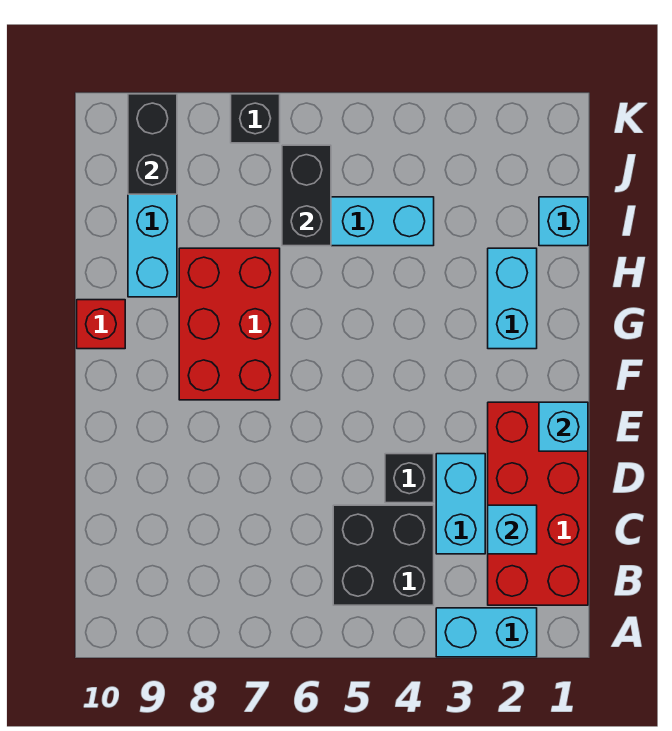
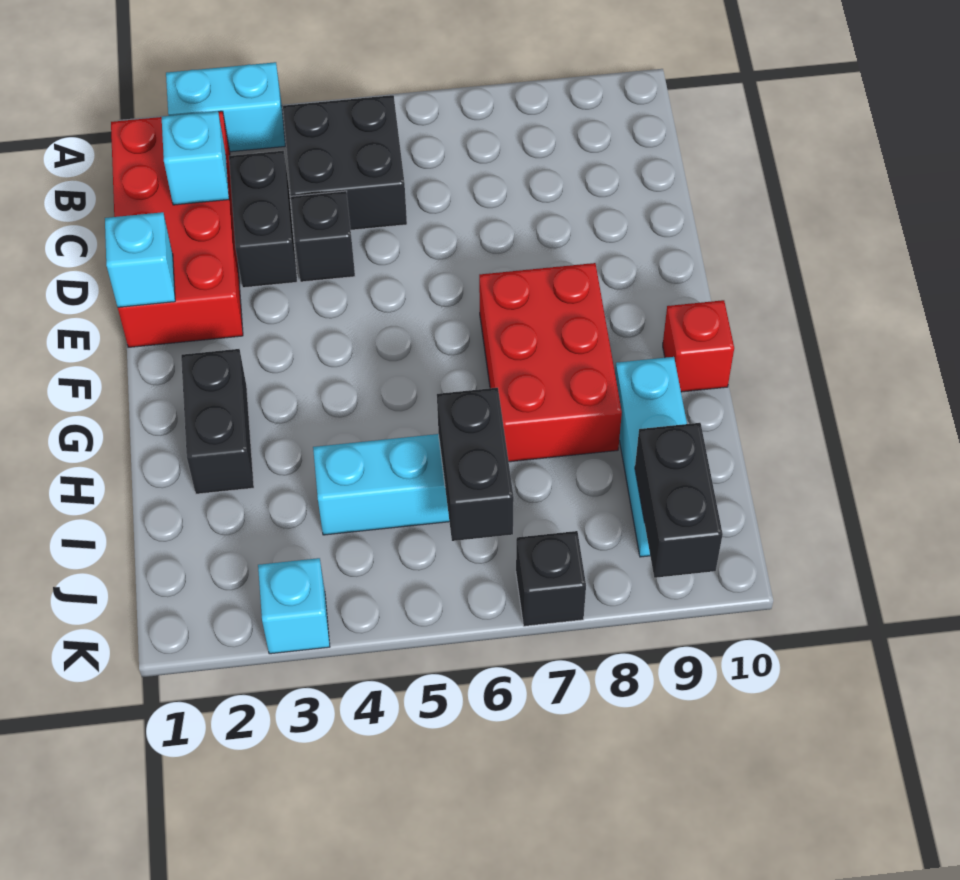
cyan 1x2 brick [436,454,485,554] -> black 1x2 brick [229,151,297,288]
cyan 1x2 brick [488,248,537,349] -> black 1x2 brick [181,349,254,494]
cyan 1x1 brick [539,197,588,246] -> cyan 1x1 brick moved to [258,558,330,654]

